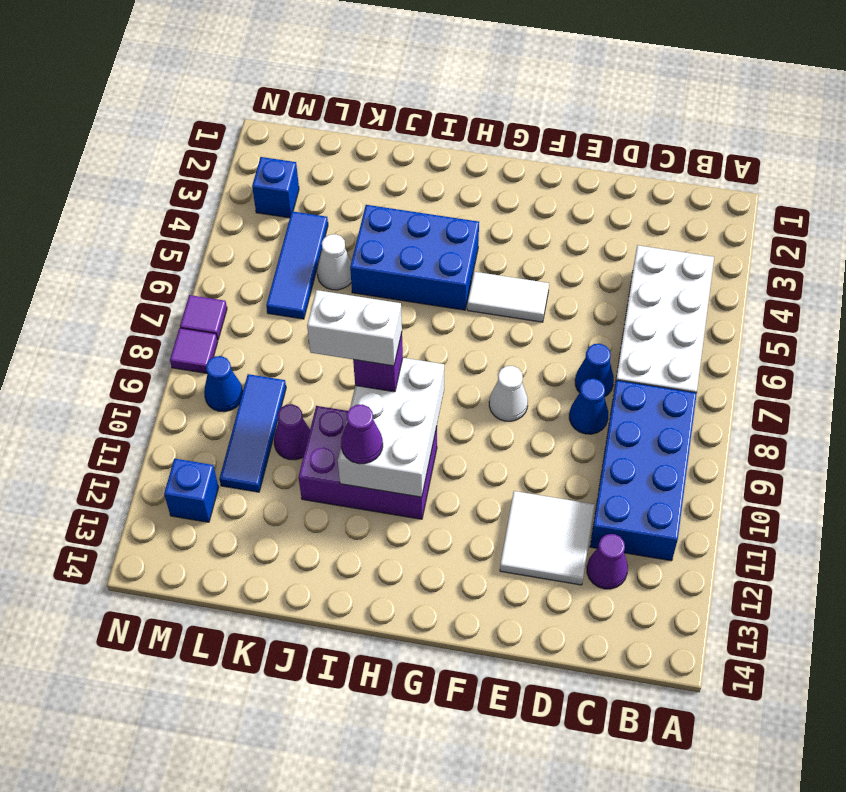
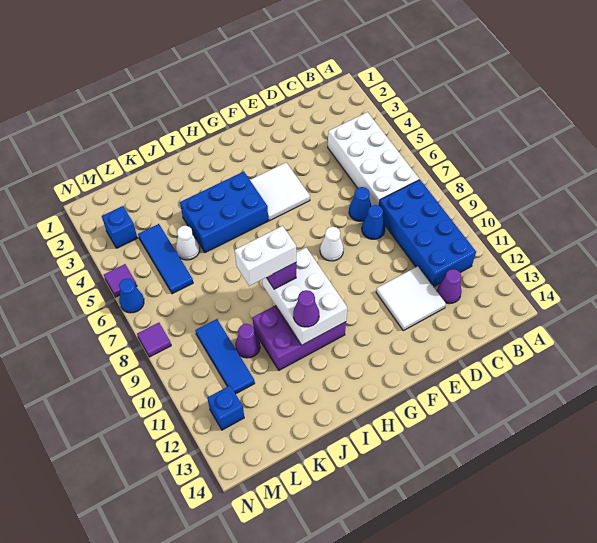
white 1x2 tile [467,272,549,322] -> white 2x2 tile [250,163,310,221]
blue 1x1 cone [204,356,243,412] -> blue 1x1 cone moved to [119,279,144,313]
purple 1x1 tile [180,295,227,340] -> purple 1x1 tile moved to [104,264,137,297]

